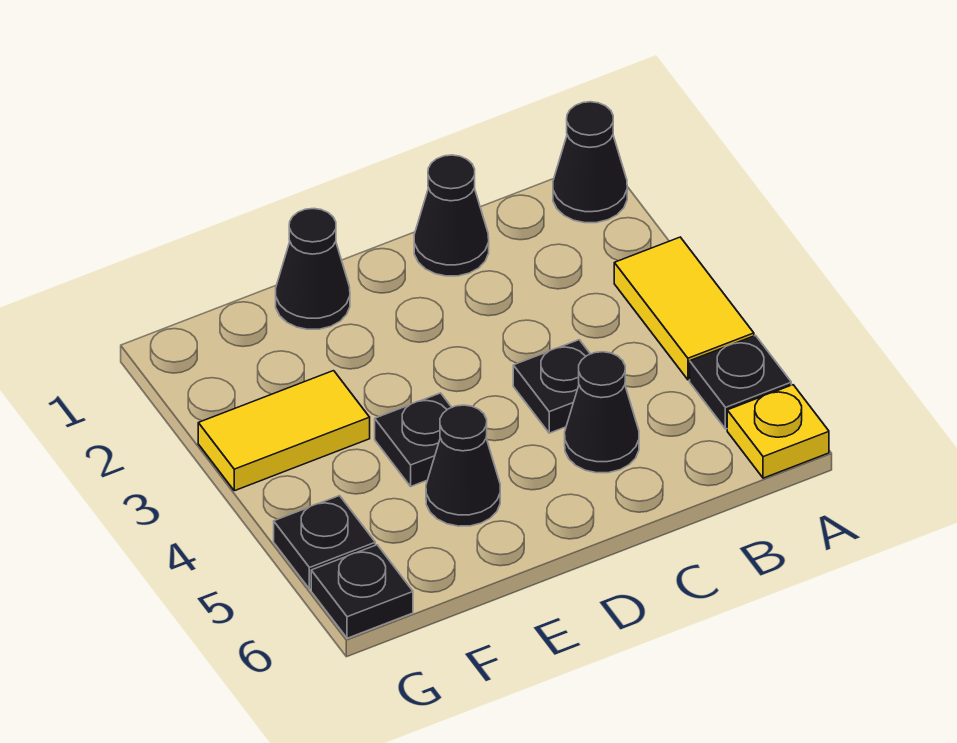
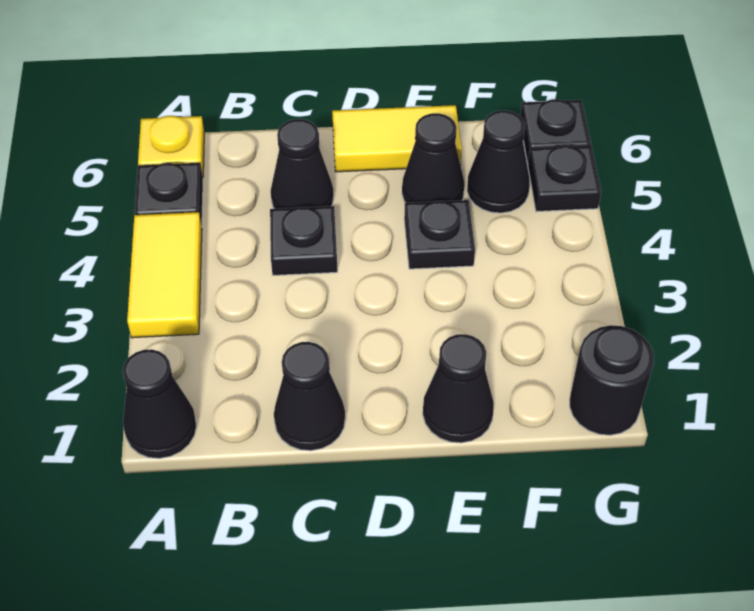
yellow 1x2 tile [198,371,370,491] -> yellow 1x2 tile moved to [332,105,462,172]
none -> black 1x1 cone [467,110,530,213]
none -> black 1x1 round brick [570,325,654,435]

